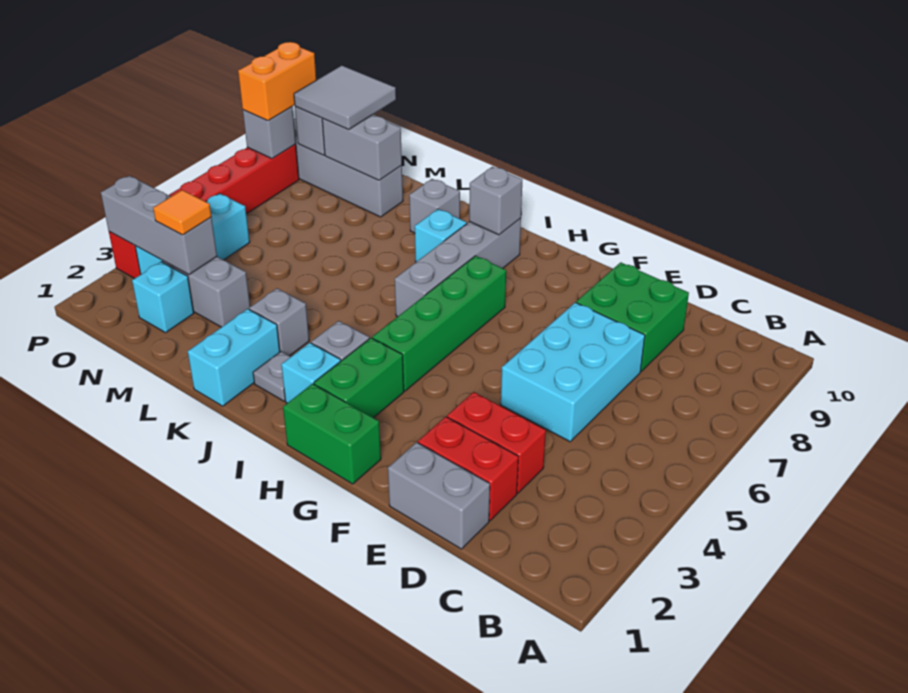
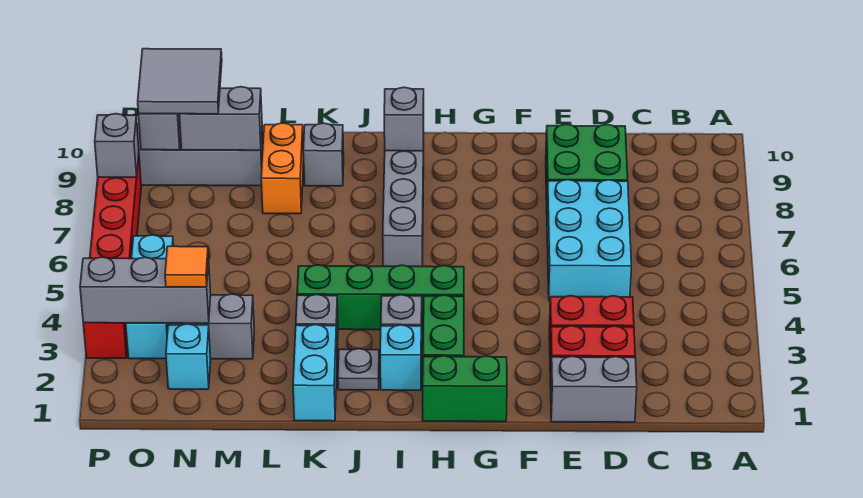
green 1x4 brick [372,256,506,391] -> green 1x4 brick turned to [297,265,464,330]
cyan 1x1 brick [415,209,467,262] -> none
orange 1x2 brick [238,42,316,121] -> orange 1x2 brick moved to [261,123,304,214]

